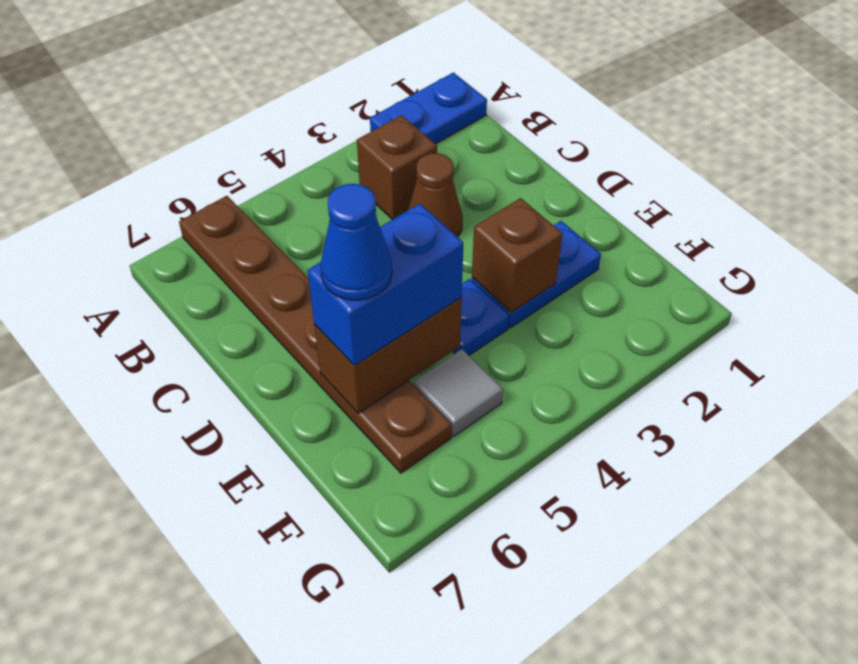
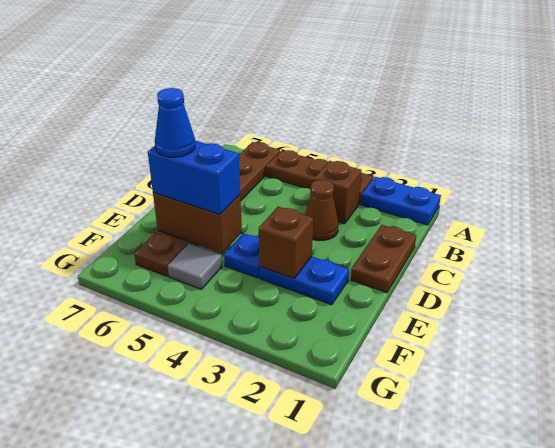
none -> brown 1x3 plate [266,150,373,204]
none -> brown 1x2 plate [351,225,416,293]

